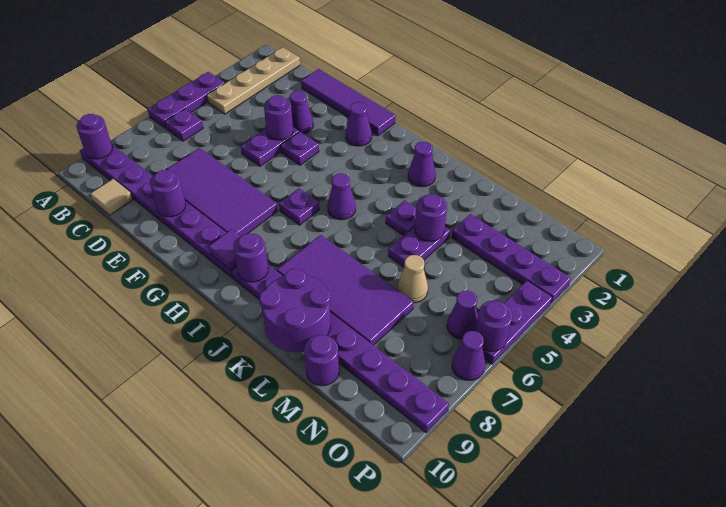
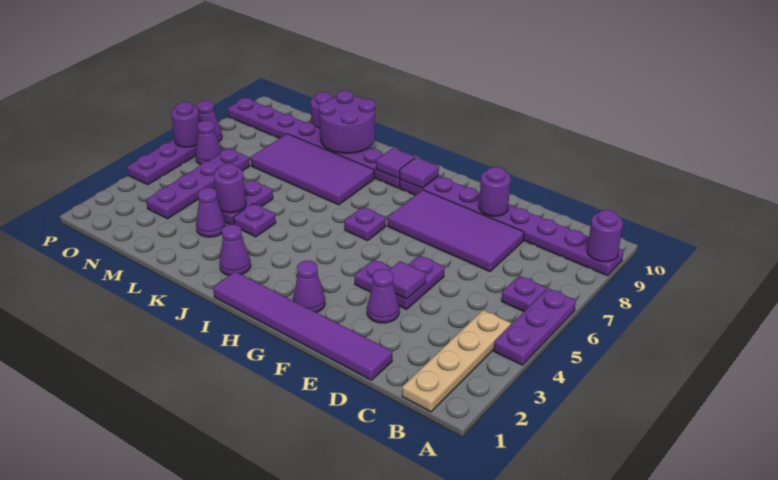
tan 1x1 tile [90,179,132,215] -> none
purple 1x4 tile [301,69,396,136] -> purple 1x6 tile [213,272,392,380]
purple 1x1 round brick [264,95,293,140] -> purple 1x1 tile [390,261,426,299]
purple 1x1 cone [327,174,356,220] -> purple 1x1 cone moved to [196,188,226,237]
purple 1x1 round brick [233,234,268,282] -> purple 1x1 tile [376,148,415,178]
purple 1x4 plate [451,214,571,303] -> purple 1x4 plate turned to [146,149,249,219]
tan 1x1 cone [397,255,428,303] -> none

